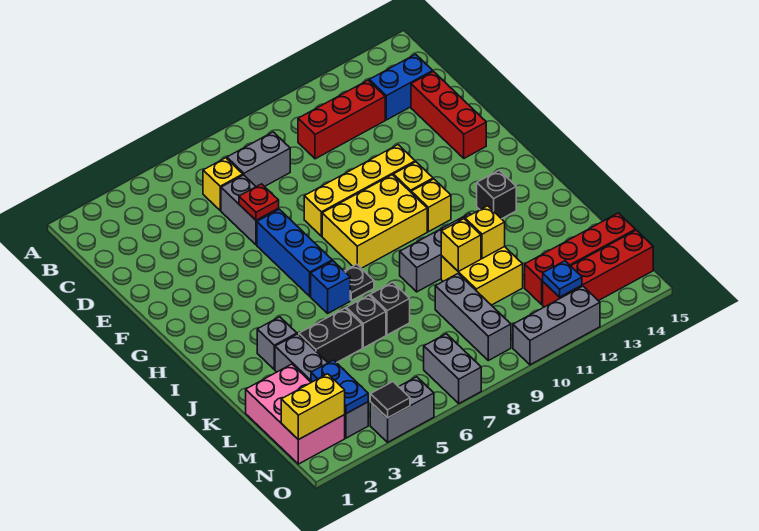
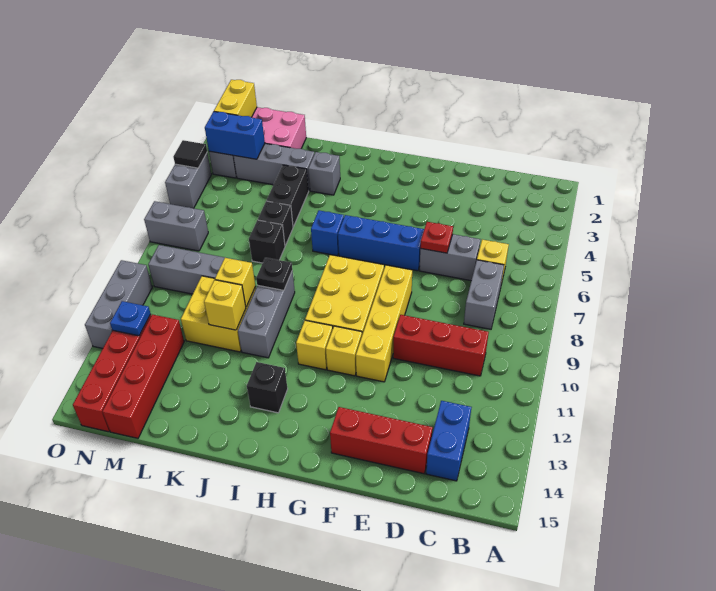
red 1x3 brick [298,80,385,159] -> red 1x3 brick turned to [393,315,489,376]
black 1x1 plate [344,264,374,301] -> black 1x1 plate moved to [256,258,292,290]
blue 1x2 plate [311,360,368,414] -> blue 1x2 brick [205,112,265,159]

